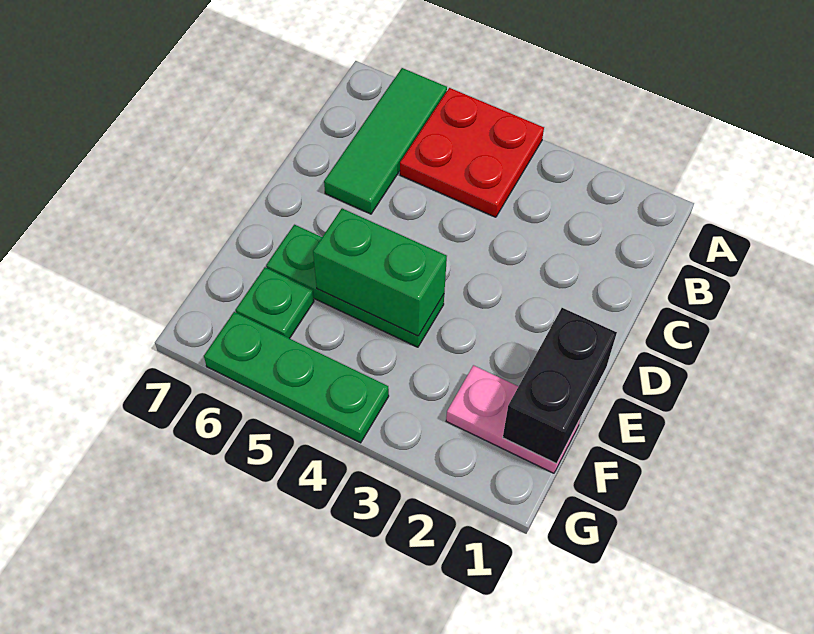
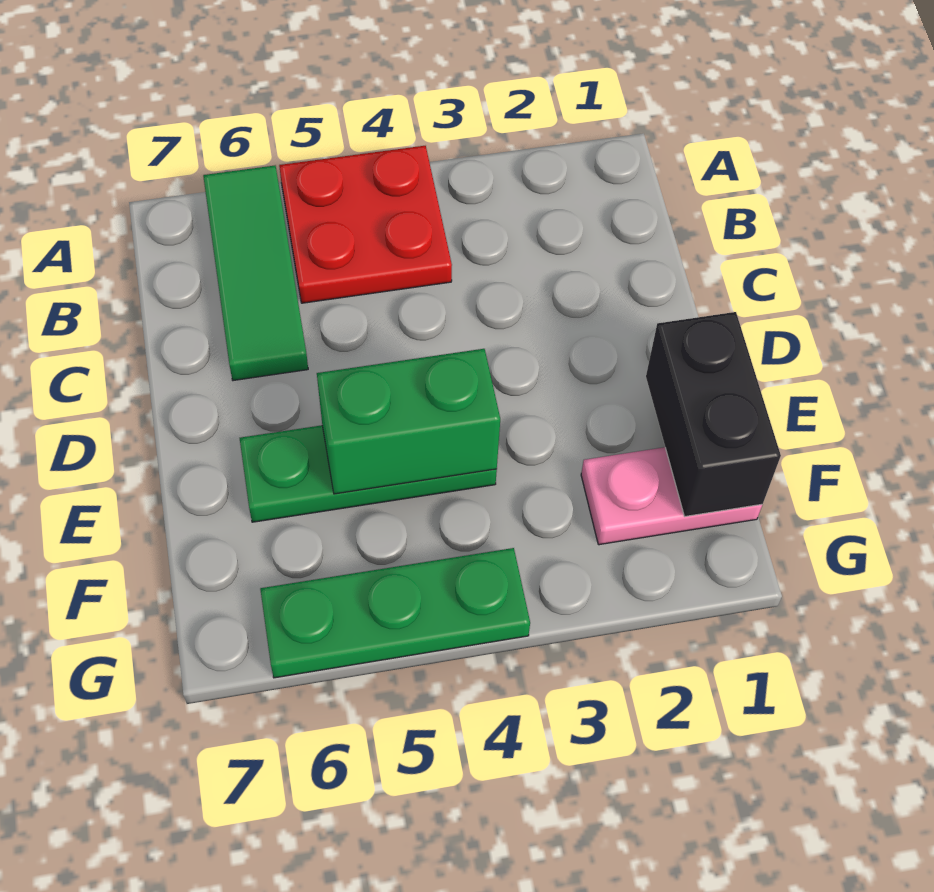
green 1x1 plate [236,268,314,339] -> none

